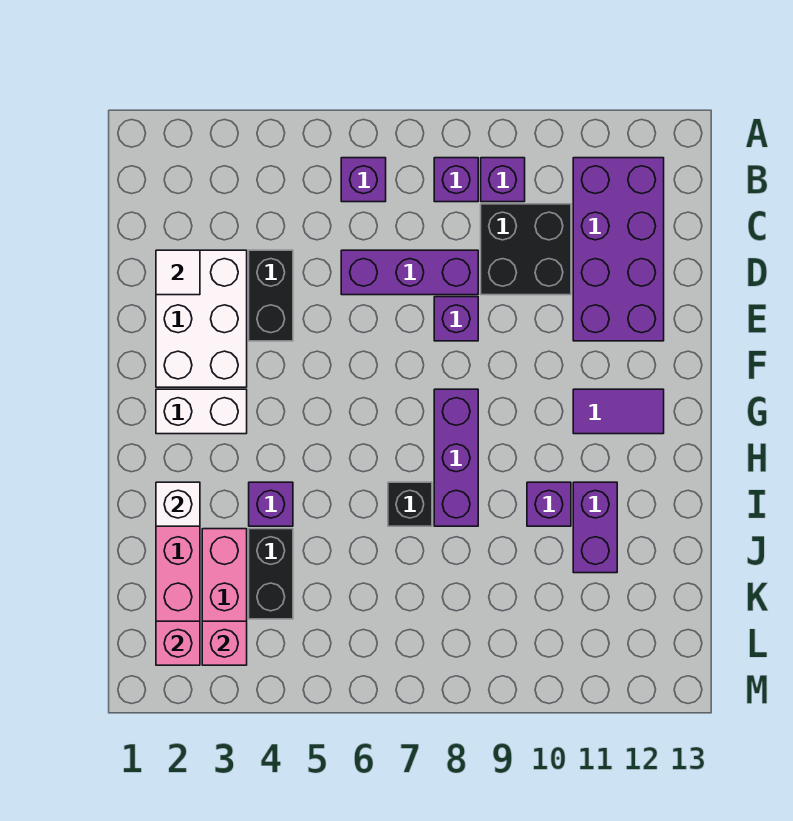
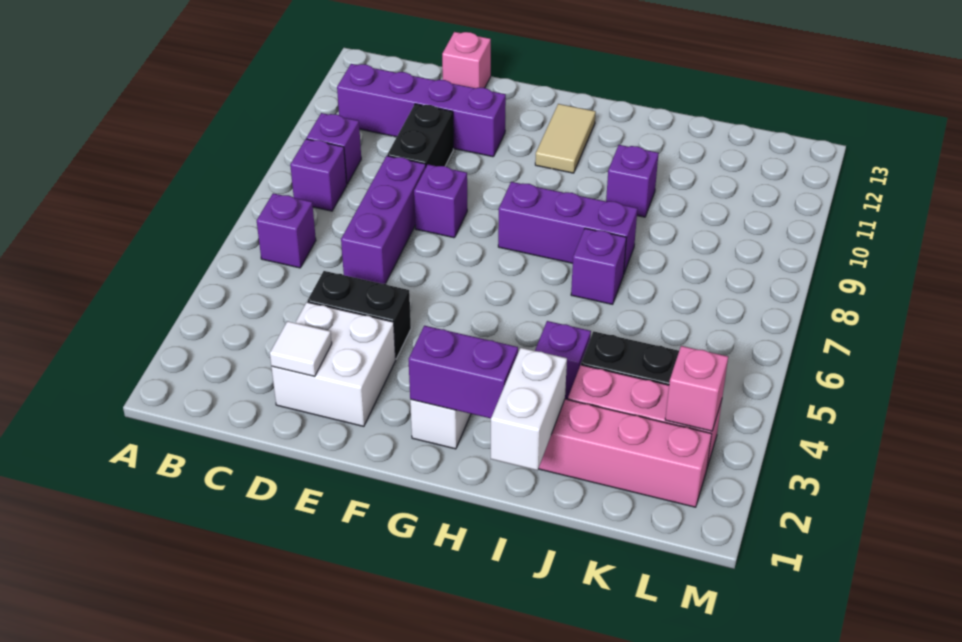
purple 2x4 brick [573,158,664,341] -> purple 1x4 brick [337,64,506,157]
black 2x2 brick [481,204,571,295] -> black 1x2 brick [387,104,453,166]
white 2x3 brick [156,250,247,387] -> white 2x2 brick [271,302,396,426]
purple 1x2 tile [573,389,664,434] -> tan 1x2 tile [535,104,596,173]
white 1x1 brick [156,482,200,526] -> white 1x2 brick [491,348,567,470]
black 1x1 brick [388,482,432,526] -> purple 1x1 brick [571,228,626,304]
purple 1x2 brick [573,482,617,573] -> purple 1x2 brick moved to [409,326,518,418]
pink 1x1 brick [156,621,200,665] -> pink 1x1 brick moved to [442,32,491,88]

